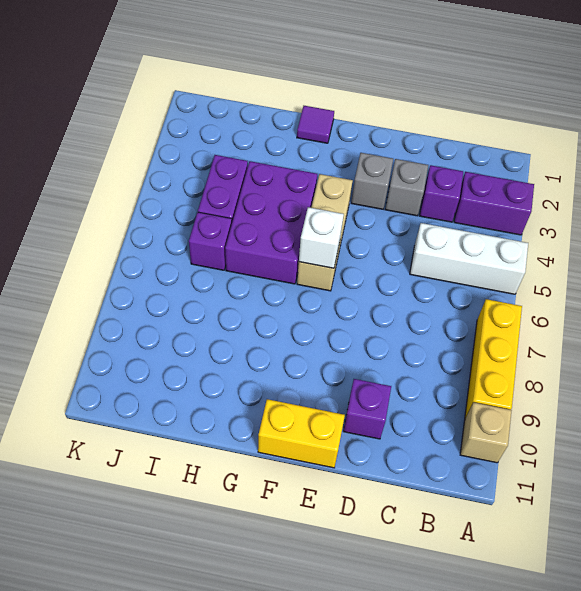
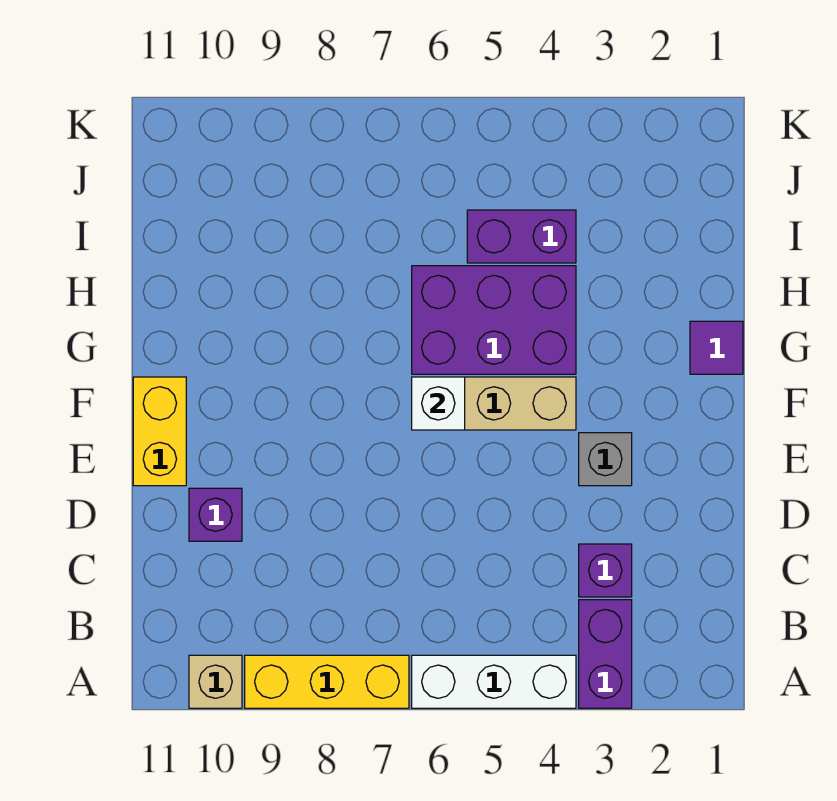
white 1x3 brick [410,223,528,294] -> white 1x3 brick turned to [412,655,576,708]
grey 1x1 brick [385,159,428,216] -> none
purple 1x1 brick [189,212,232,270] -> none

